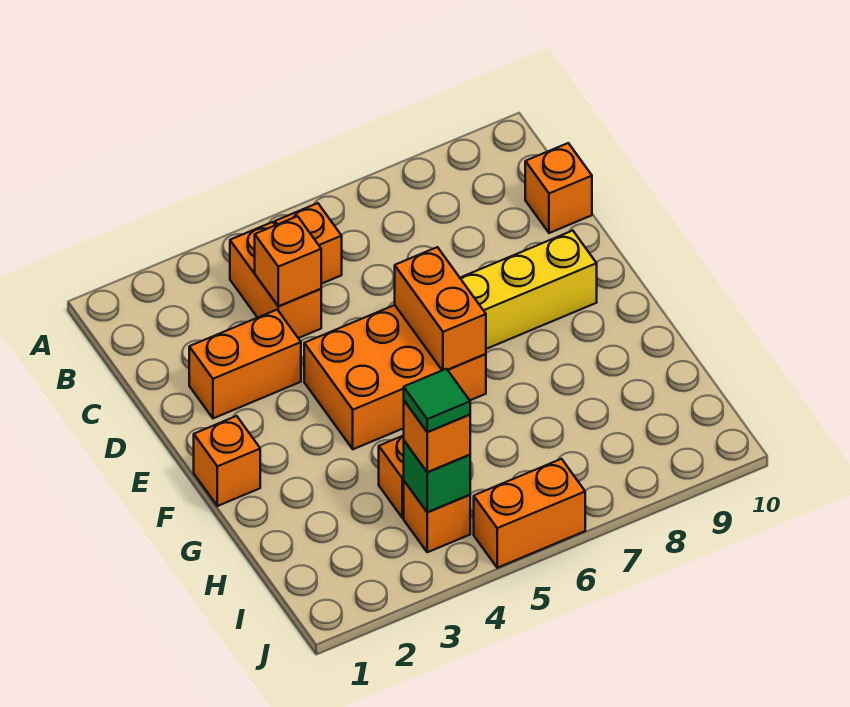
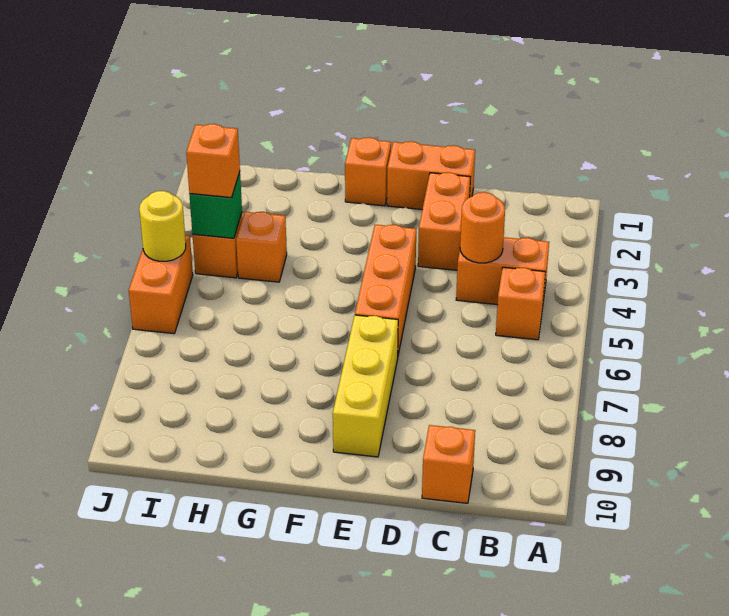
orange 1x1 brick [255,216,321,306] -> orange 1x1 round brick [460,192,505,263]
orange 2x3 brick [304,305,486,449] -> orange 1x3 brick [355,225,416,354]
orange 1x2 brick [395,247,486,370] -> orange 1x2 brick moved to [387,141,475,209]
green 1x1 tile [404,369,470,432] -> none
none -> yellow 1x1 round brick [139,191,186,261]

